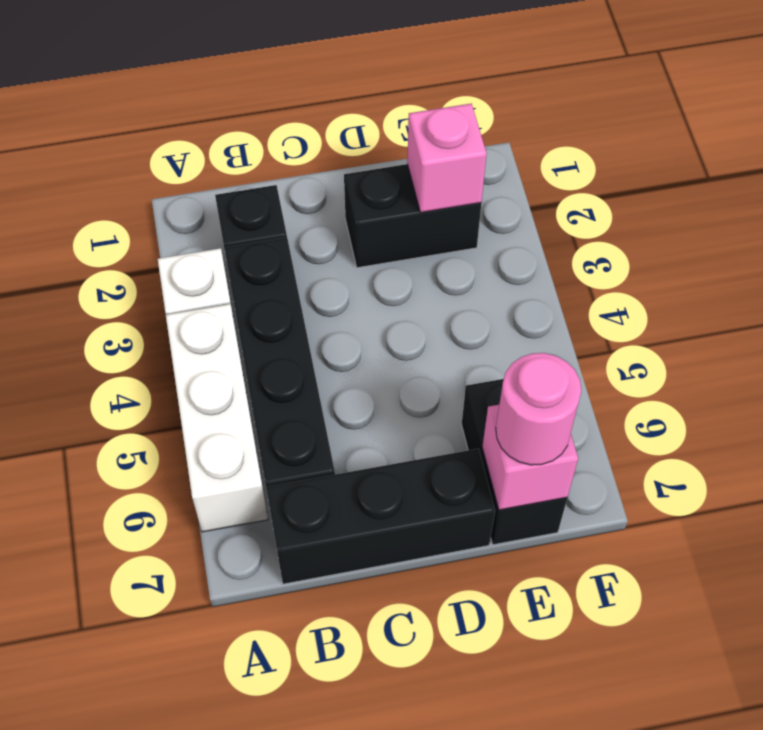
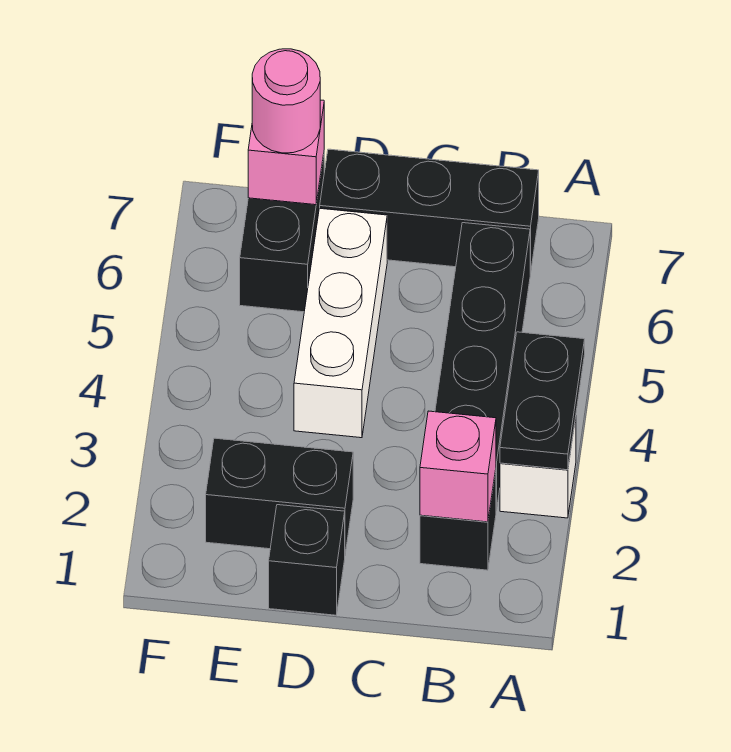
none -> black 1x2 plate [500,332,585,470]
white 1x3 brick [166,304,268,532] -> white 1x3 brick moved to [294,208,387,438]
none -> black 1x1 brick [269,505,345,615]
pink 1x1 brick [407,104,487,212] -> pink 1x1 brick moved to [420,411,496,522]

